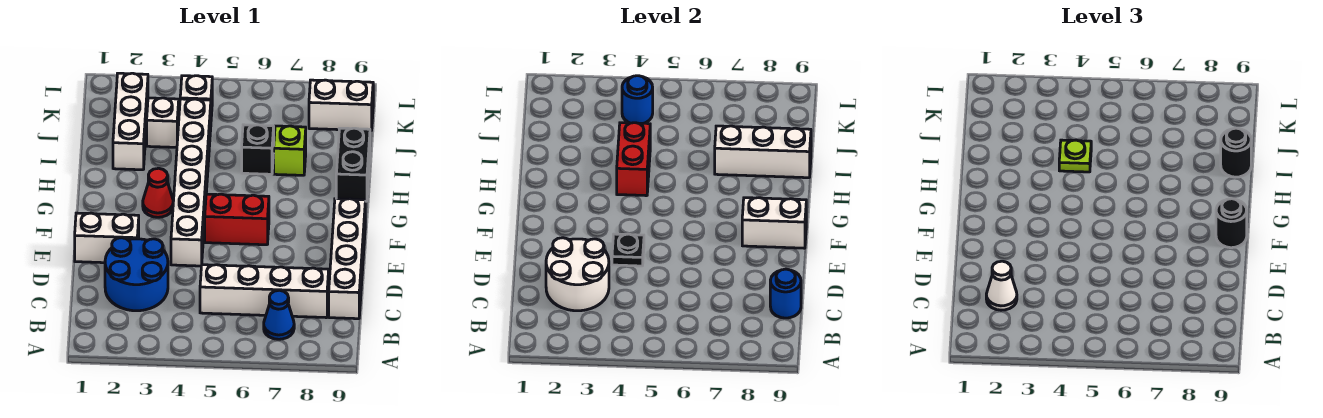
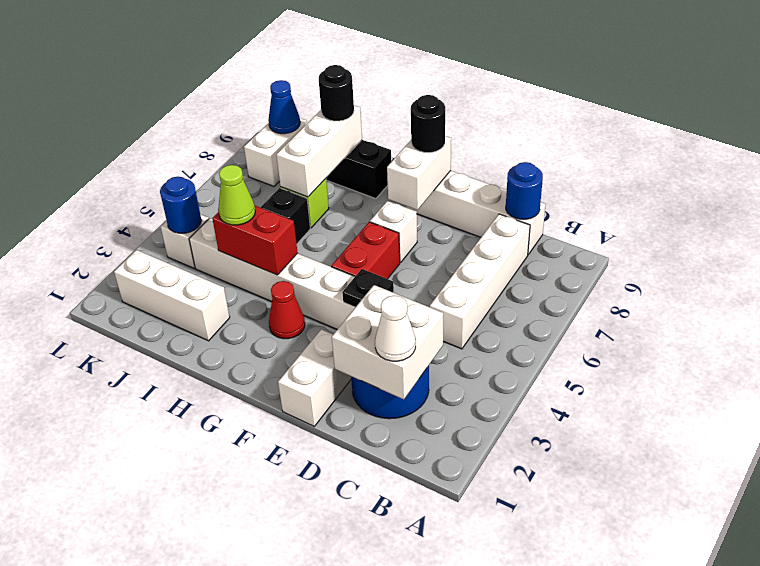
blue 1x1 cone [264,290,294,339] -> blue 1x1 cone moved to [268,80,300,134]
white 2x2 round brick [546,238,609,311] -> white 2x2 brick [332,285,443,399]
lime 1x1 plate [1059,140,1091,172] -> lime 1x1 cone [218,165,255,225]
white 1x1 brick [147,98,179,147] -> white 1x1 brick moved to [370,201,417,263]

